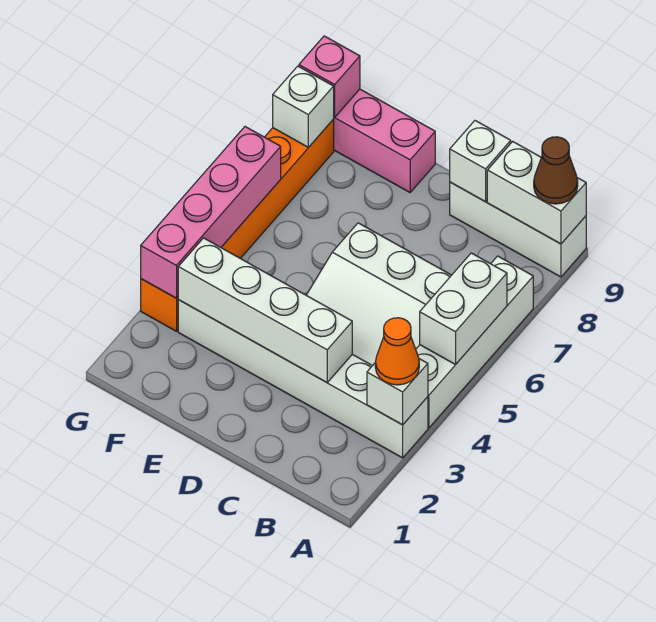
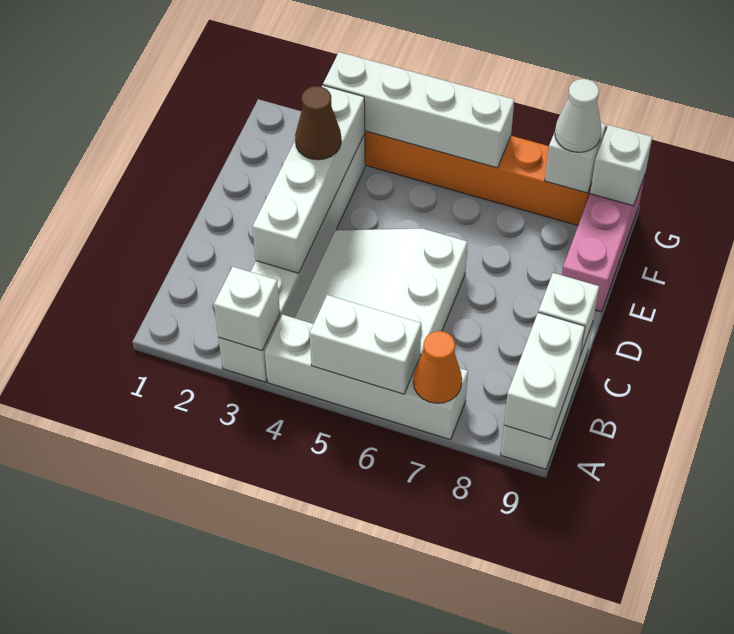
orange 1x1 cone [375,318,419,385] -> orange 1x1 cone moved to [413,331,462,403]
brown 1x1 cone [534,137,578,204] -> brown 1x1 cone moved to [295,86,341,160]
pink 1x4 brick [141,127,281,298] -> white 1x4 brick [323,52,514,168]
none -> white 1x1 cone [555,79,602,152]
pink 1x1 brick [299,36,360,117] -> white 1x1 brick [590,125,652,206]

